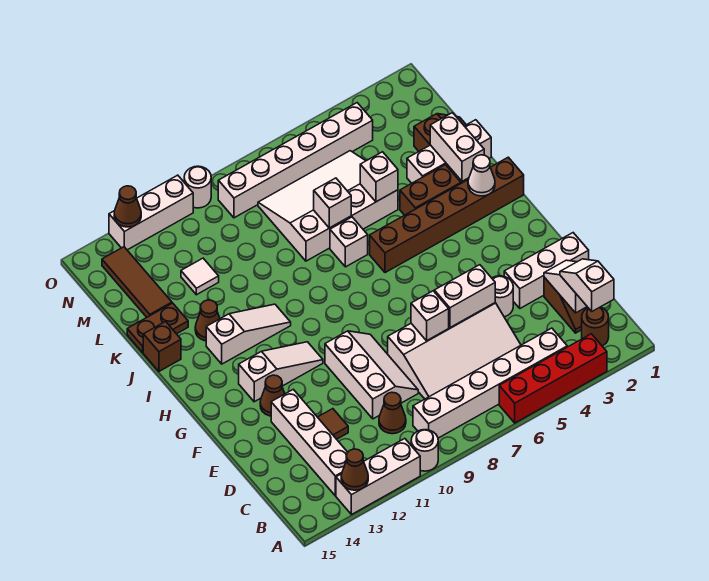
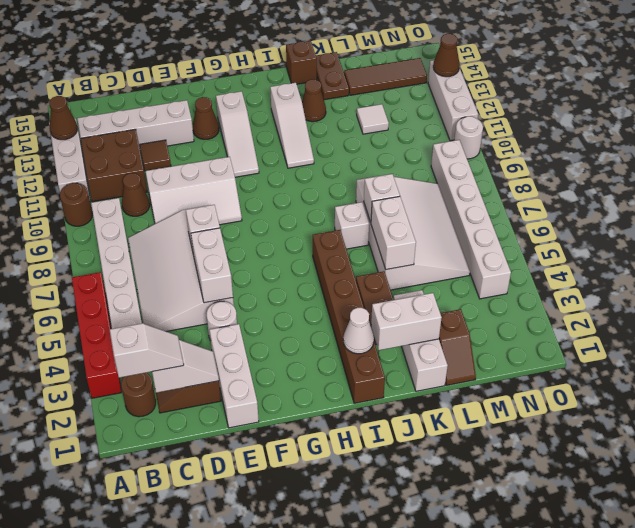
white 1x1 round brick [411,430,438,471] -> brown 1x1 round brick [60,183,92,226]
none -> brown 2x2 brick [81,129,147,202]
white 1x1 brick [360,152,398,202] -> white 1x2 brick [371,196,416,270]

